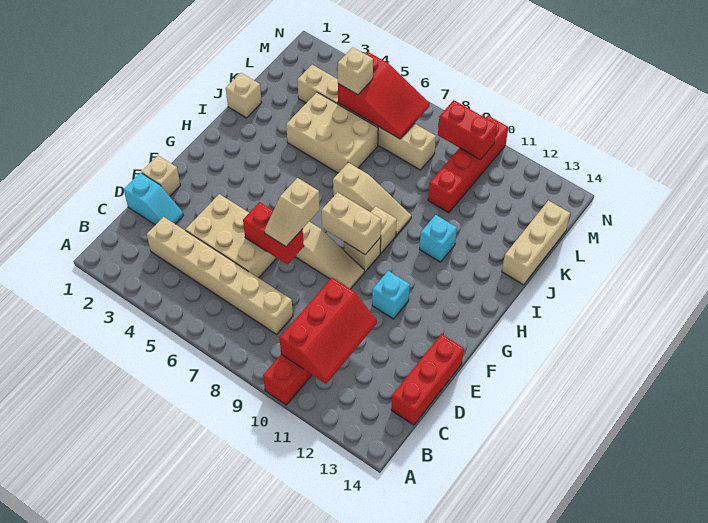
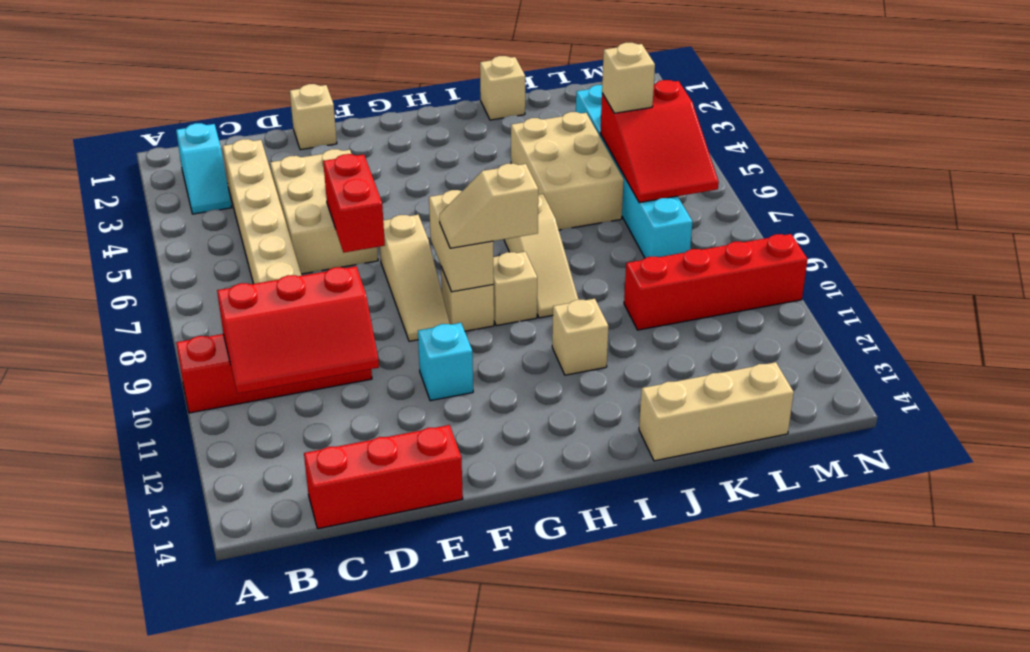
cyan 1x2 slope [124,173,184,225] -> cyan 1x2 slope moved to [176,123,231,214]
tan 1x2 slope [265,178,320,247] -> tan 1x2 slope moved to [439,164,538,248]
cyan 1x1 brick [420,215,457,262] -> tan 1x1 brick [552,299,609,375]
tan 1x6 brick [297,65,436,170] -> cyan 1x6 brick [576,85,692,258]
red 1x2 brick [438,100,497,160] -> none

